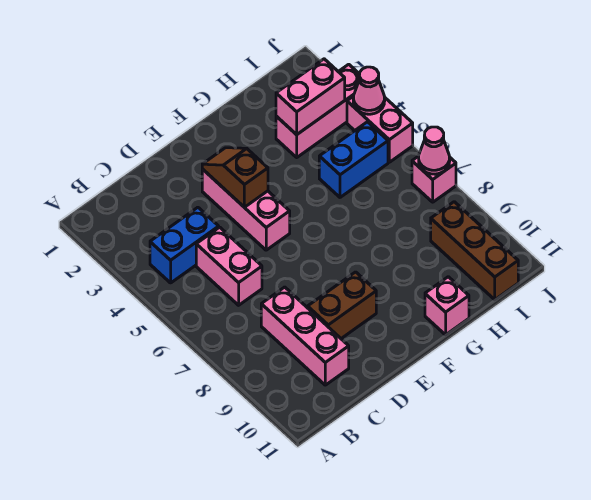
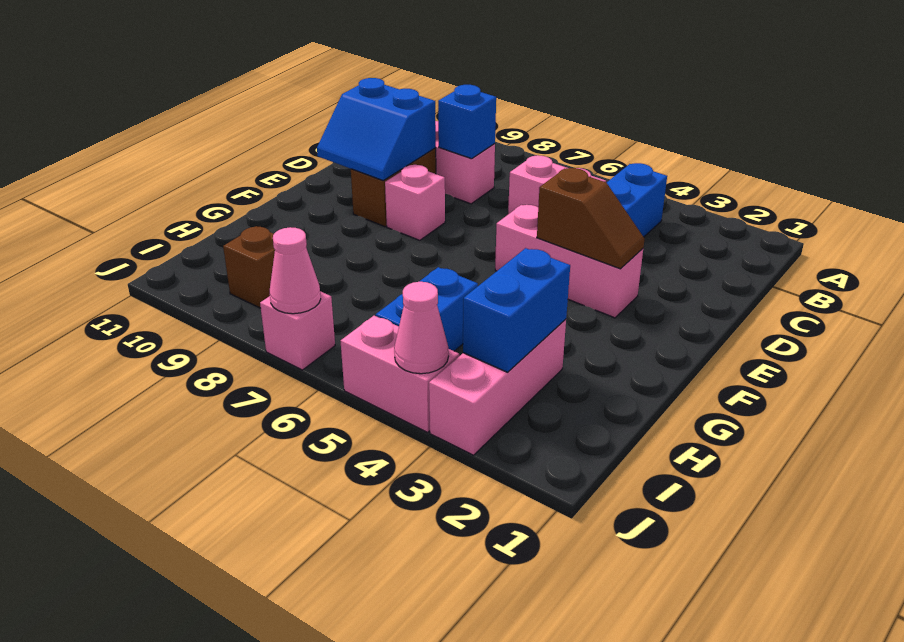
none -> blue 1x1 brick [438,85,496,159]
none -> blue 2x2 slope [317,78,436,180]
pink 1x1 brick [425,277,469,335] -> pink 1x1 brick moved to [385,165,445,240]
pink 1x2 brick [276,59,345,135] -> blue 1x2 brick [463,248,570,372]
brown 1x3 brick [431,202,518,300] -> brown 1x1 brick [223,226,275,308]

